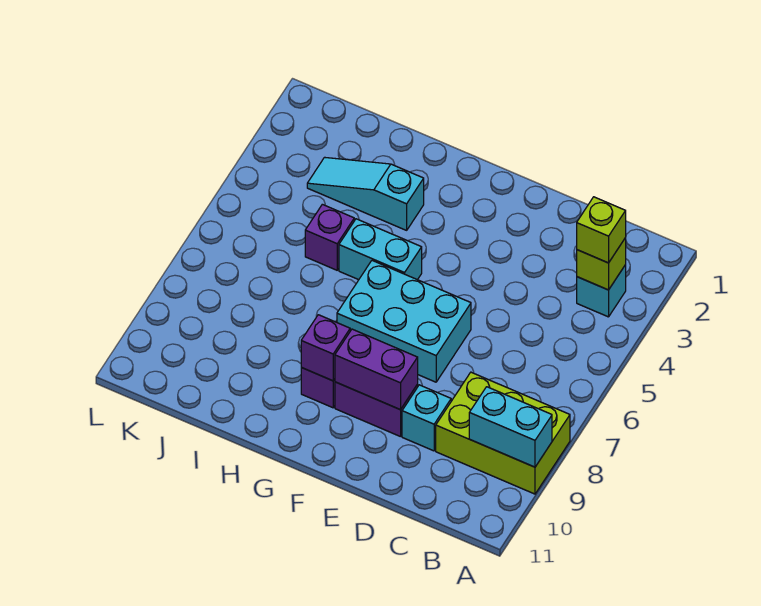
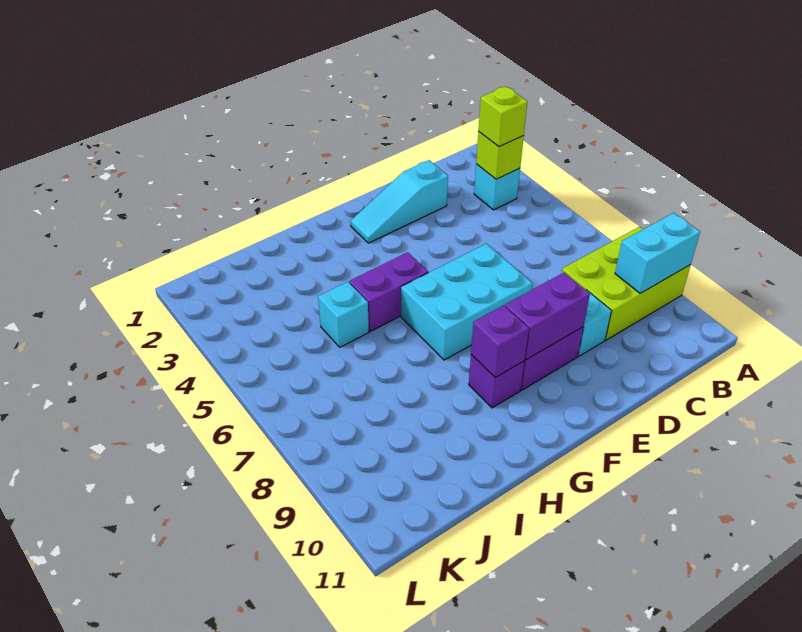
cyan 1x2 brick [339,219,422,280] -> purple 1x2 brick [349,252,428,331]
cyan 1x3 slope [307,157,424,230] -> cyan 1x3 slope moved to [350,160,448,243]
purple 1x1 brick [305,204,354,270] -> cyan 1x1 brick [318,282,369,347]

